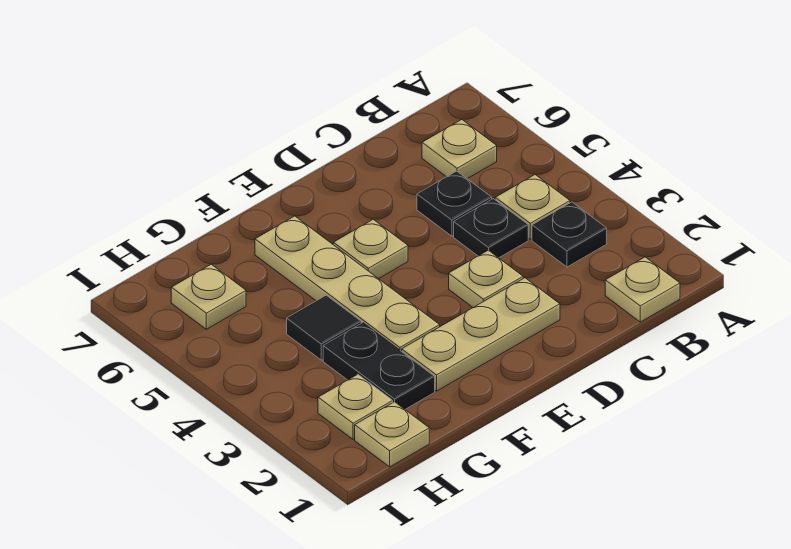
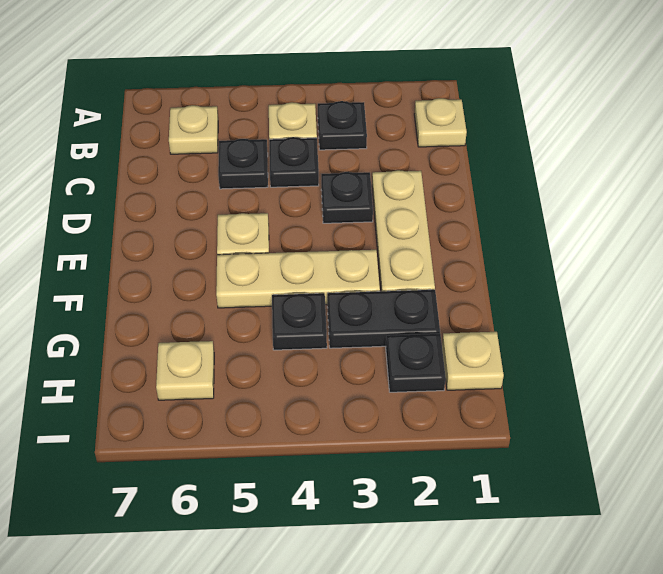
tan 1x1 plate [449,250,523,308] -> black 1x1 plate [321,172,373,223]
tan 1x4 plate [255,216,440,351] -> tan 1x3 plate [216,250,380,308]
black 1x1 tile [287,295,361,360] -> black 1x1 plate [272,293,327,350]
tan 1x1 plate [318,374,393,439] -> black 1x1 plate [386,334,446,392]

